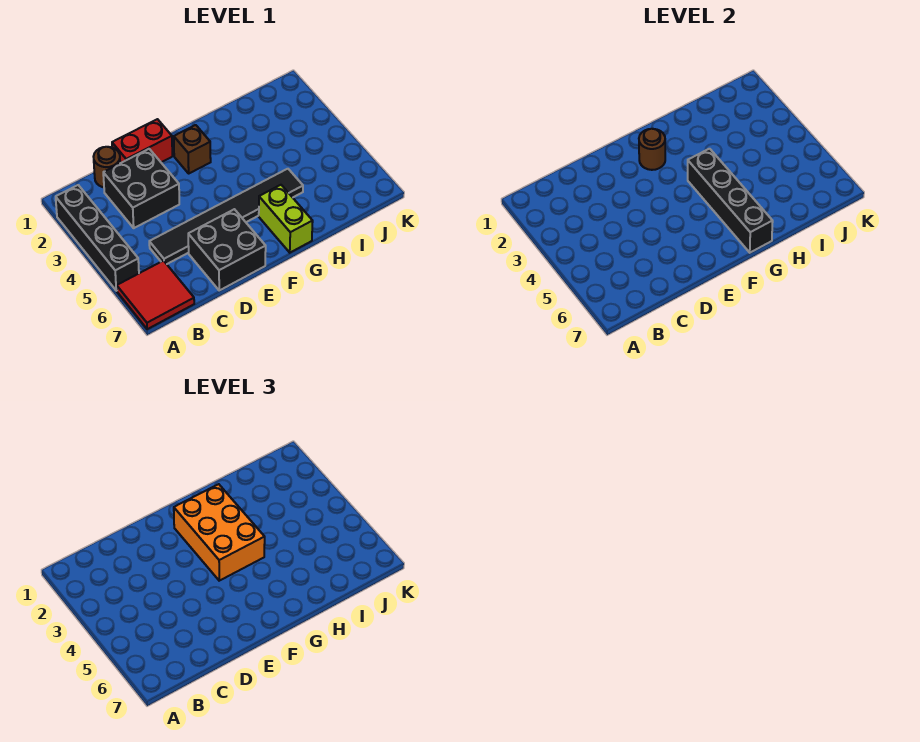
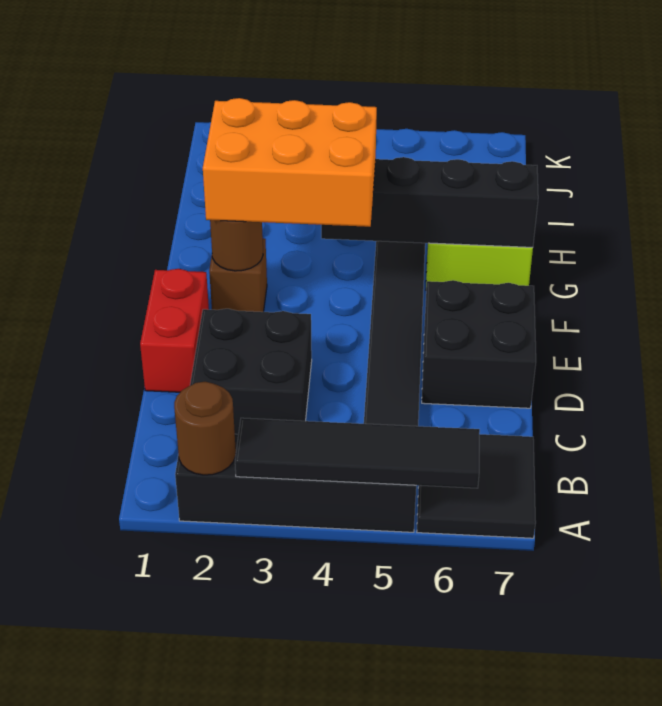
none -> black 1x4 tile [235,418,480,488]
red 2x2 tile [117,261,194,329] -> black 2x2 tile [417,434,536,538]
brown 1x1 round brick [93,147,120,187] -> brown 1x1 round brick moved to [174,382,236,475]

